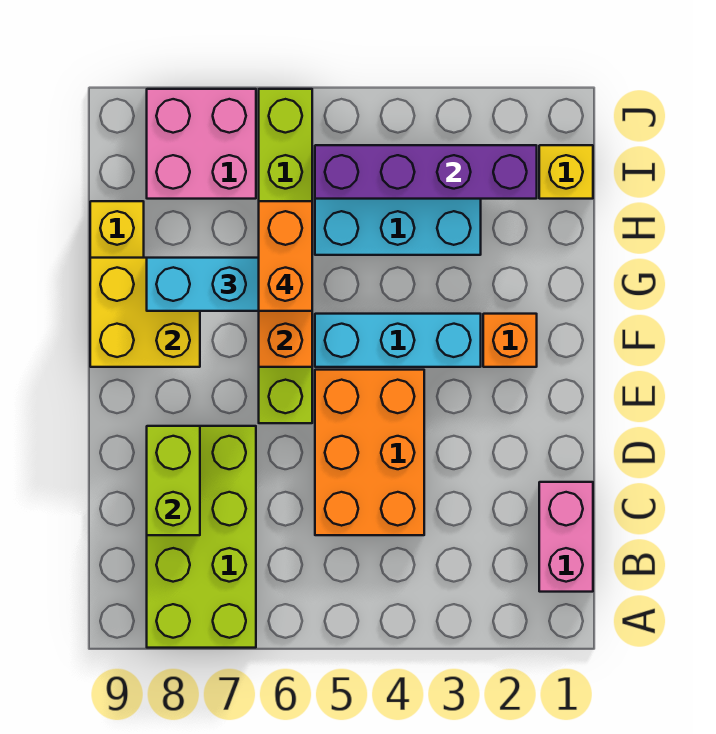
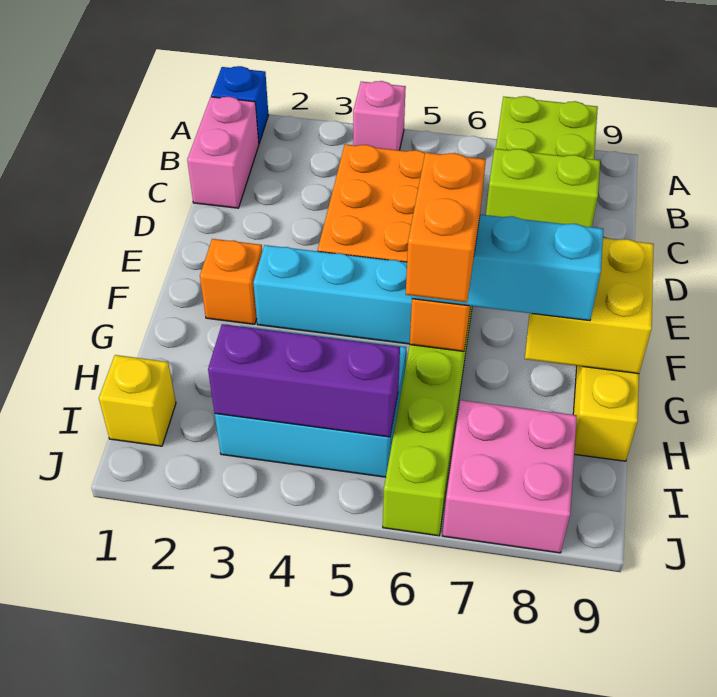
none -> blue 1x1 brick [211,66,269,143]
none -> pink 1x1 brick [353,81,406,150]
lime 1x2 brick [147,426,200,535] -> lime 1x2 brick turned to [486,149,600,227]
purple 1x4 brick [315,145,537,199] -> purple 1x3 brick [208,324,400,437]

